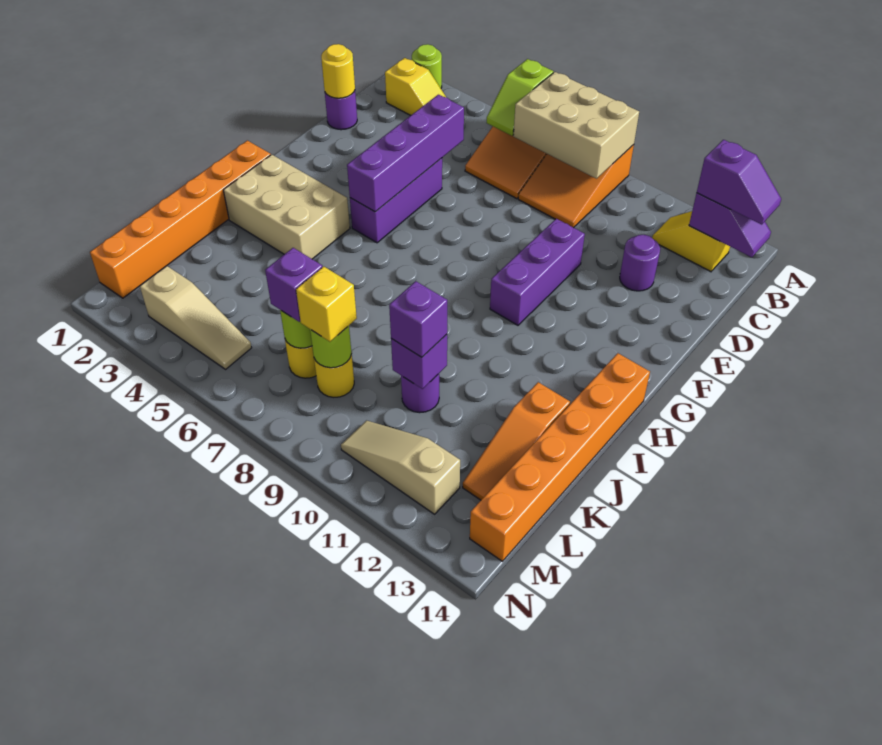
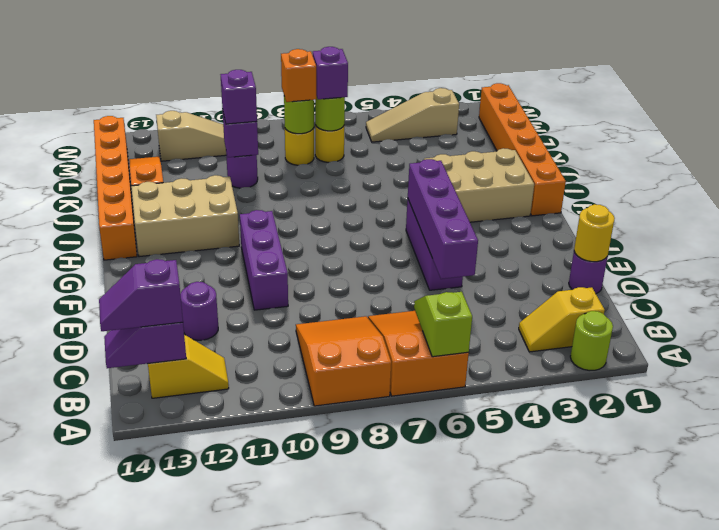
tan 2x3 brick [513,72,639,179] -> tan 2x3 brick moved to [131,175,239,257]
yellow 1x1 brick [296,267,357,342] -> orange 1x1 brick [281,49,316,102]

